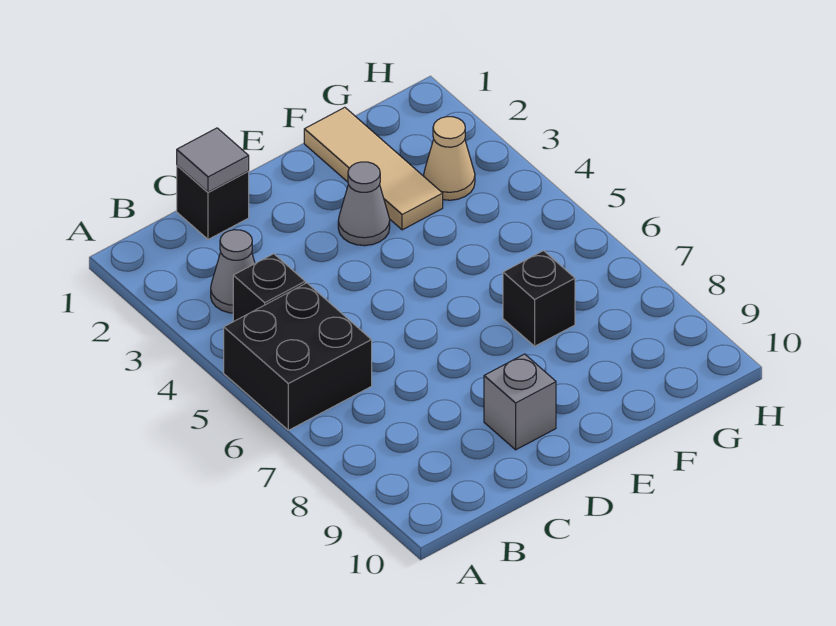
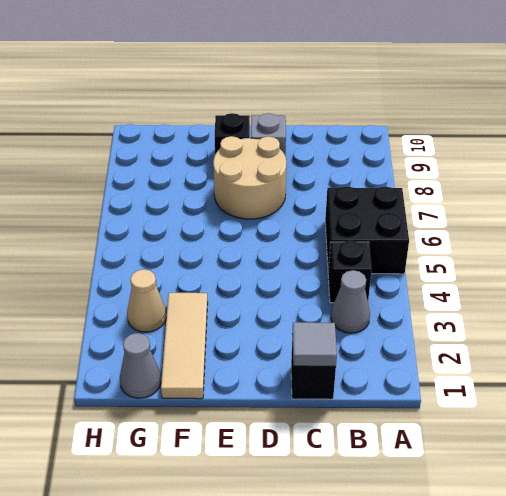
none -> tan 2x2 round brick [213,136,286,219]
grey 1x1 cone [338,162,390,246] -> grey 1x1 cone moved to [120,333,161,398]
black 1x1 brick [503,251,575,346] -> black 1x1 brick moved to [215,113,250,154]

